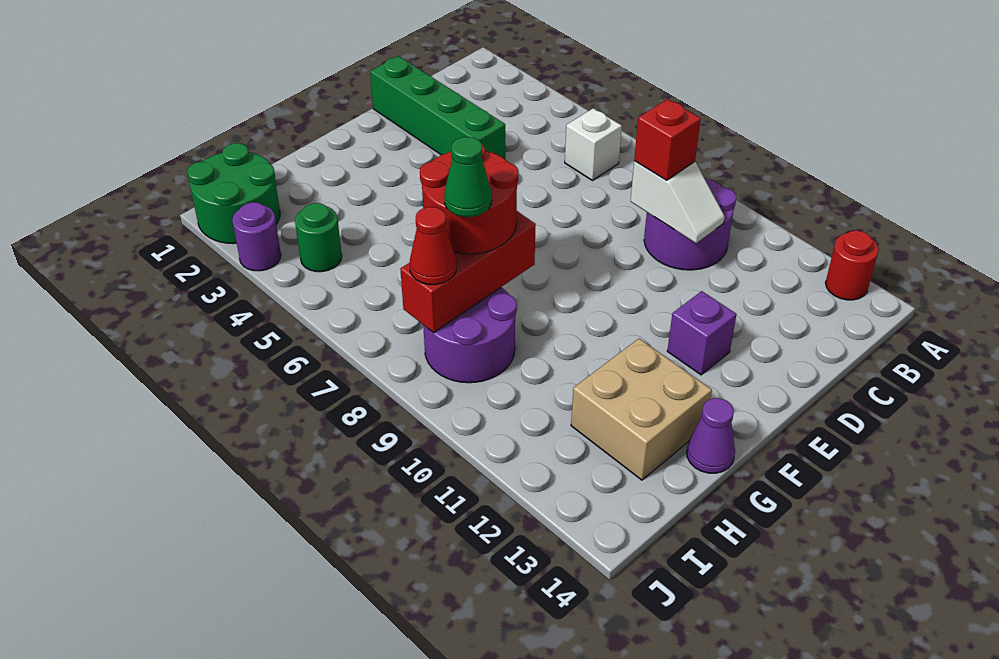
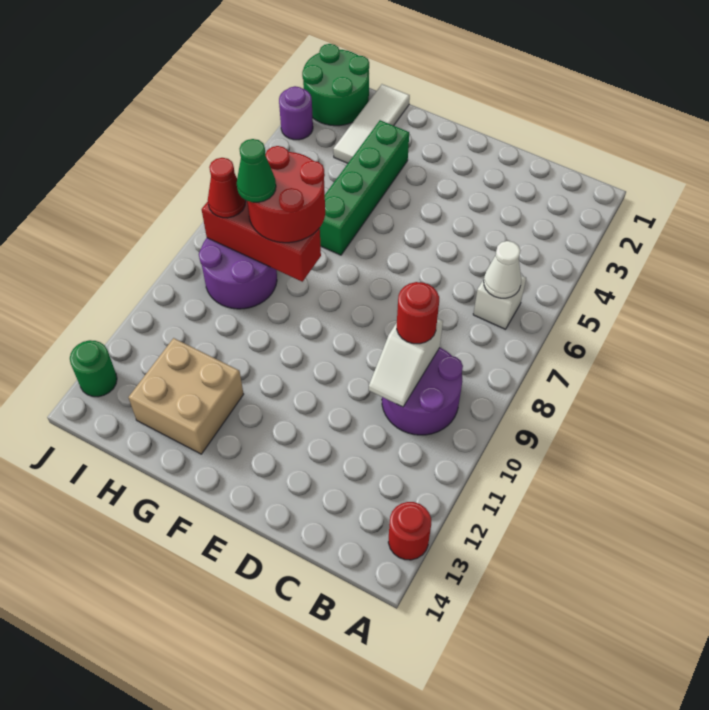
none -> white 1x1 cone [484,241,521,298]
red 1x1 brick [634,99,701,180] -> red 1x1 round brick [397,282,439,344]
green 1x4 brick [370,56,505,159] -> green 1x4 brick moved to [320,120,409,255]
purple 1x1 brick [667,291,737,375] -> none
purple 1x1 cone [687,398,735,473] -> none
none -> white 1x3 tile [333,84,410,163]
green 1x1 round brick [295,203,342,272] -> green 1x1 round brick moved to [70,340,117,397]

